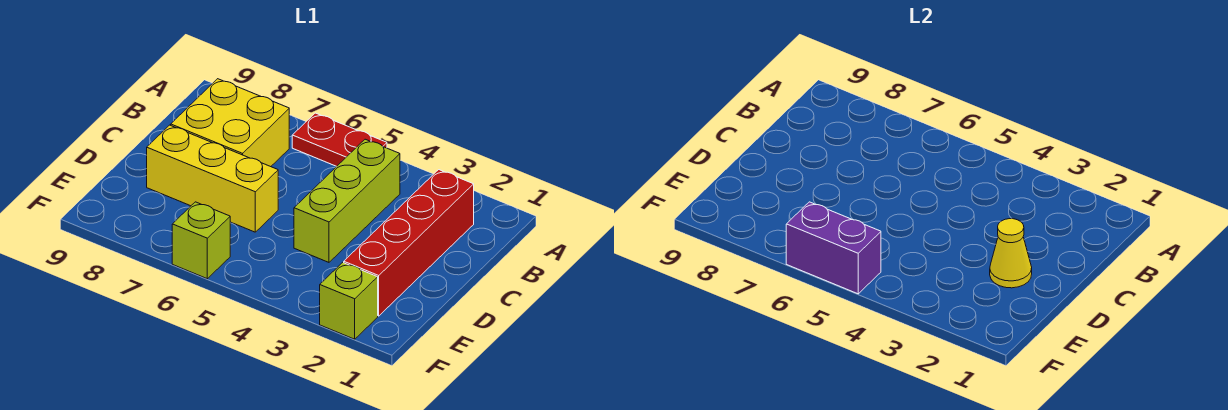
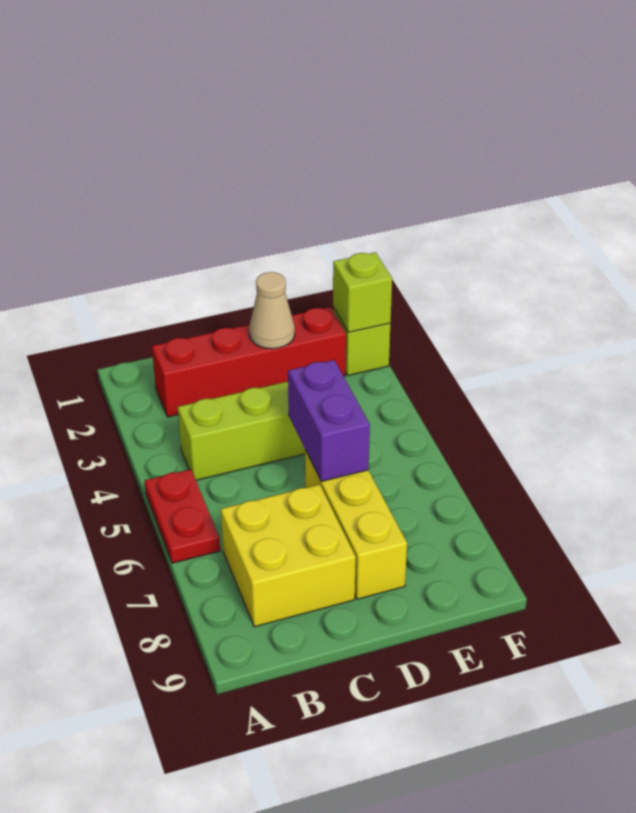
yellow 1x1 cone [990,219,1032,288] -> tan 1x1 cone [249,272,295,349]
purple 1x2 brick [786,202,881,294] -> purple 1x2 brick moved to [288,360,370,481]
lime 1x1 brick [172,202,230,279] -> lime 1x1 brick moved to [333,252,392,332]

